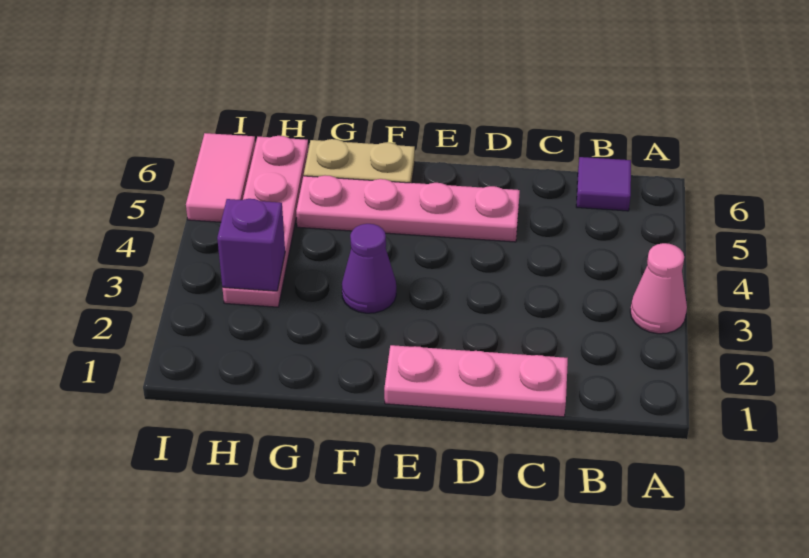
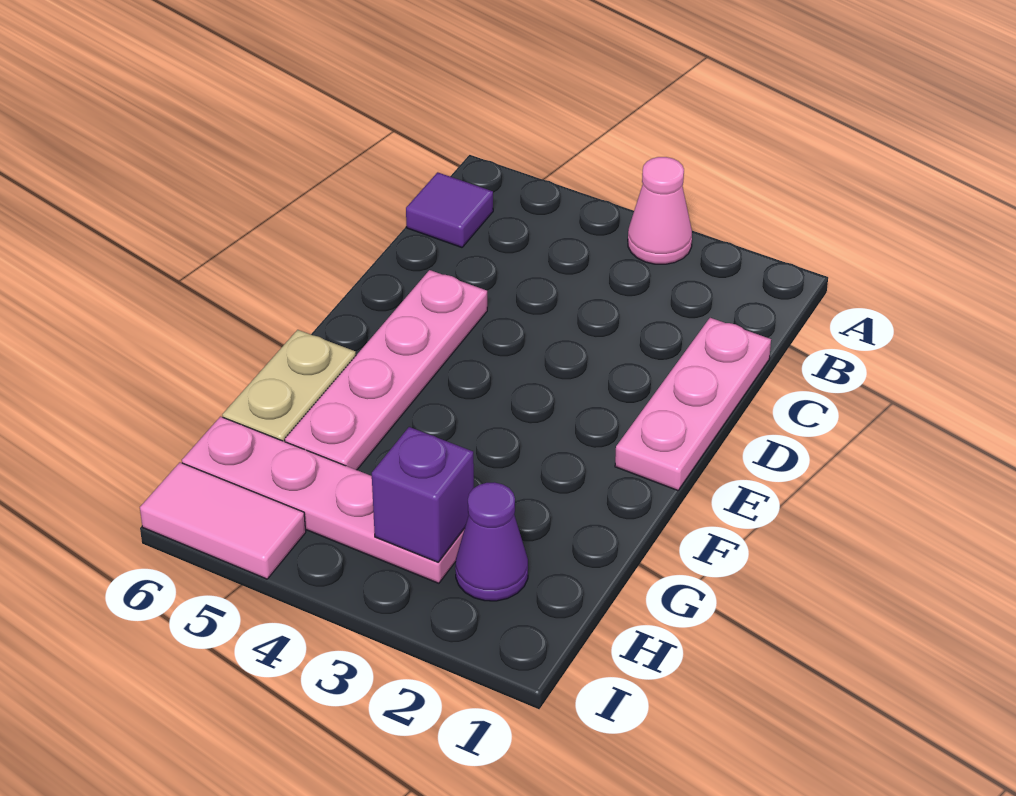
purple 1x1 cone [342,224,396,313] -> purple 1x1 cone moved to [455,482,528,601]

